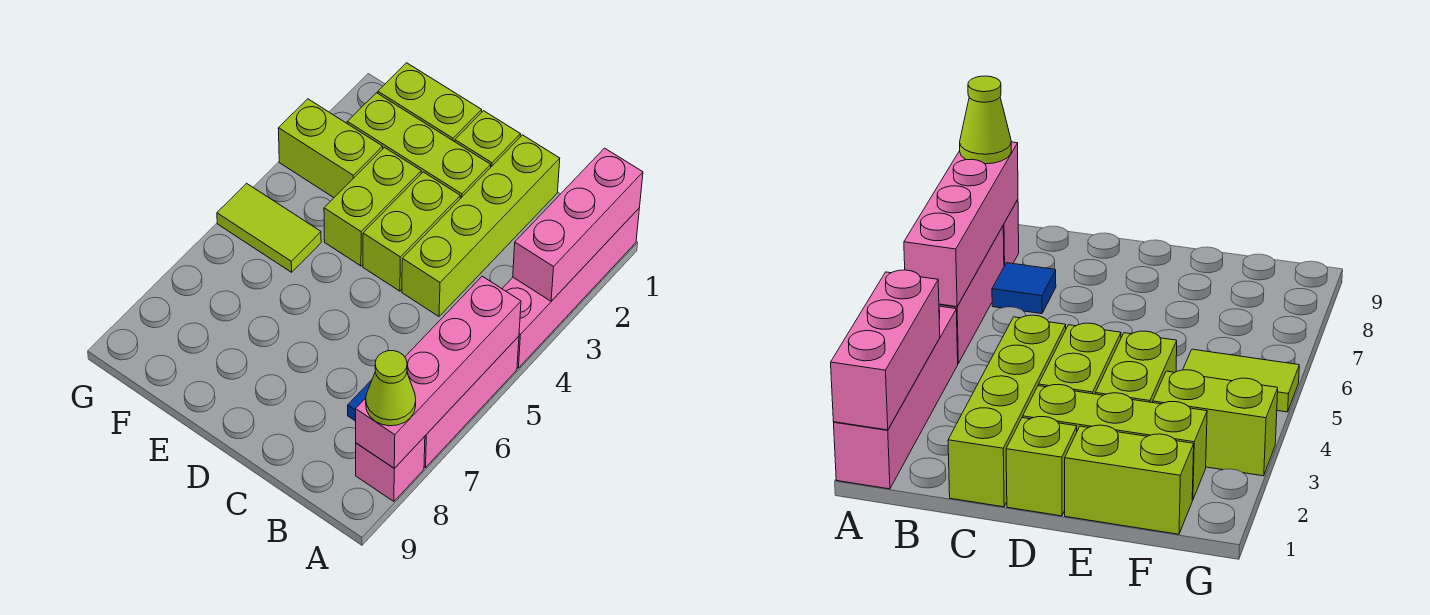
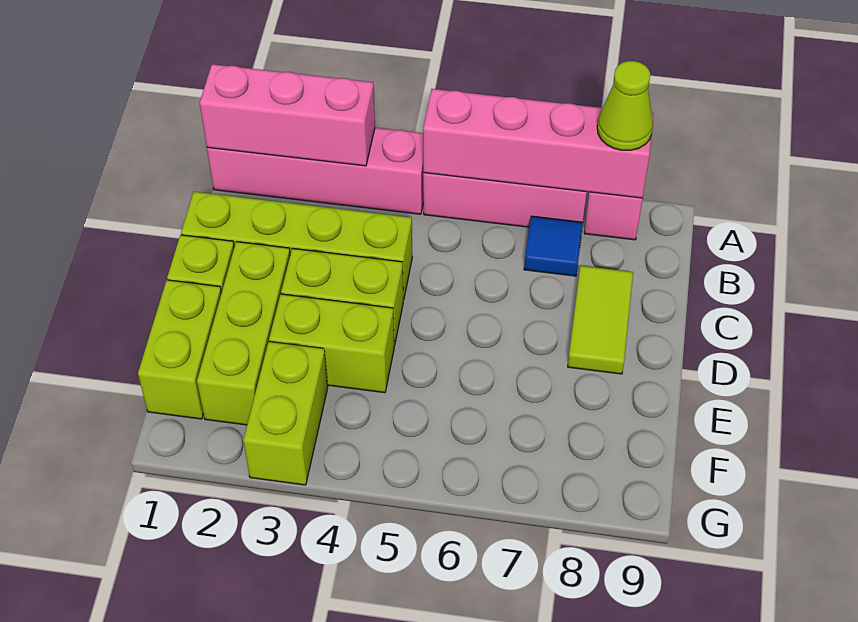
lime 1x2 tile [217,183,321,272] -> lime 1x2 tile moved to [568,266,633,374]

